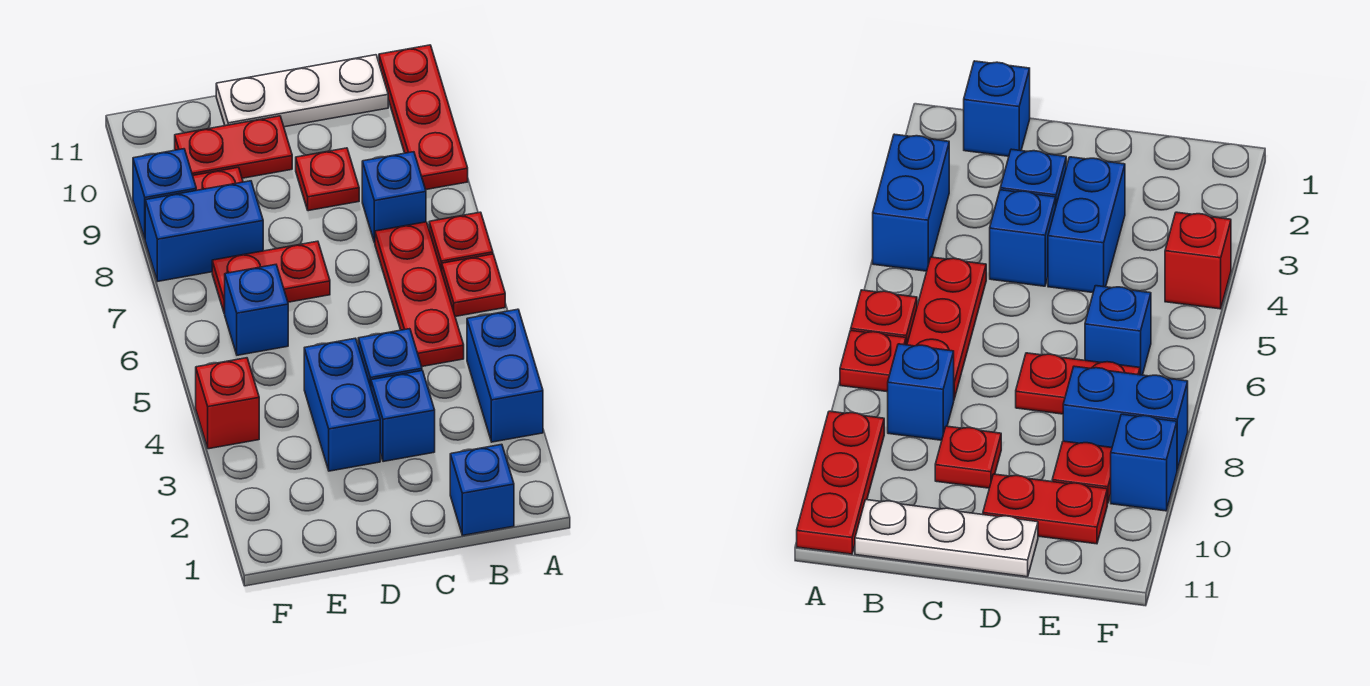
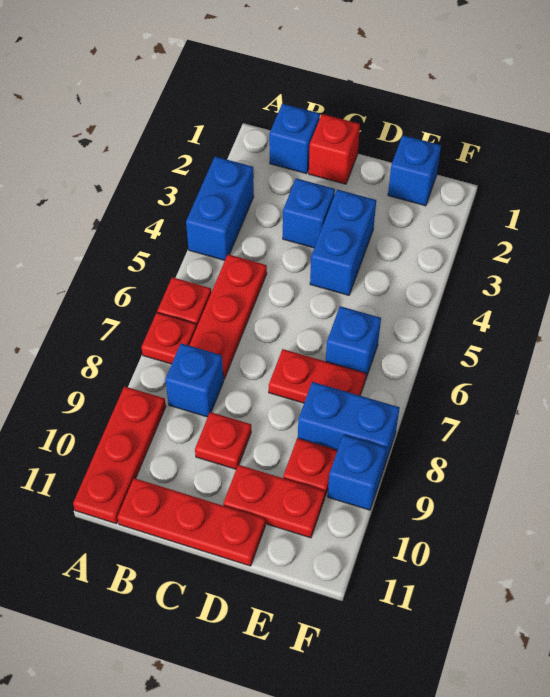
white 1x3 plate [216,55,388,127] -> red 1x3 plate [117,478,265,566]
blue 1x1 brick [358,329,422,387] -> blue 1x1 brick moved to [388,135,441,206]
red 1x1 brick [196,358,259,449] -> red 1x1 brick moved to [309,114,360,184]

